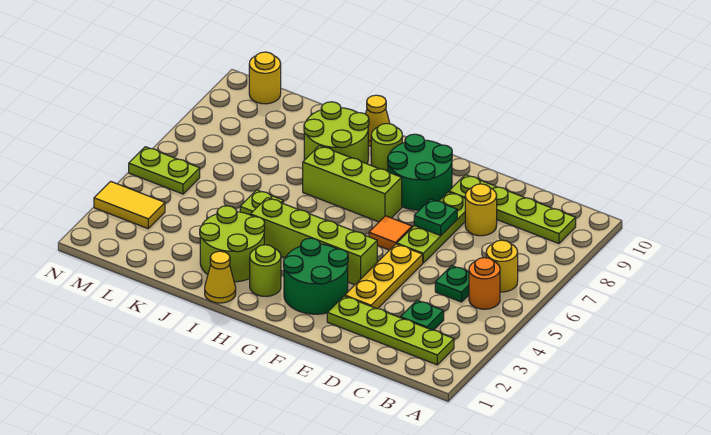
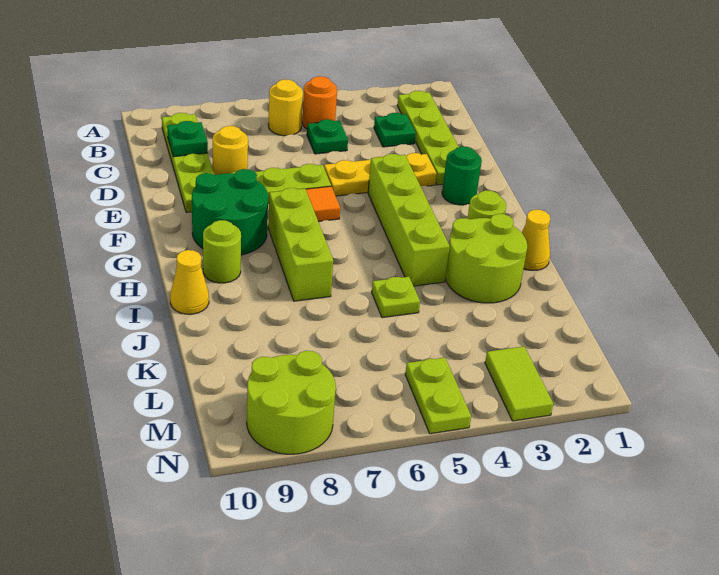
green 1x1 plate [414,199,457,235] -> green 1x1 plate moved to [167,121,208,157]
green 2x2 round brick [283,238,348,314] -> green 1x1 round brick [442,146,482,205]
lime 2x2 round brick [304,102,369,164] -> lime 2x2 round brick moved to [247,351,336,454]
yellow 1x2 tile [94,181,165,229] -> lime 1x2 tile [485,346,553,421]
yellow 1x1 round brick [249,52,281,104] -> none

